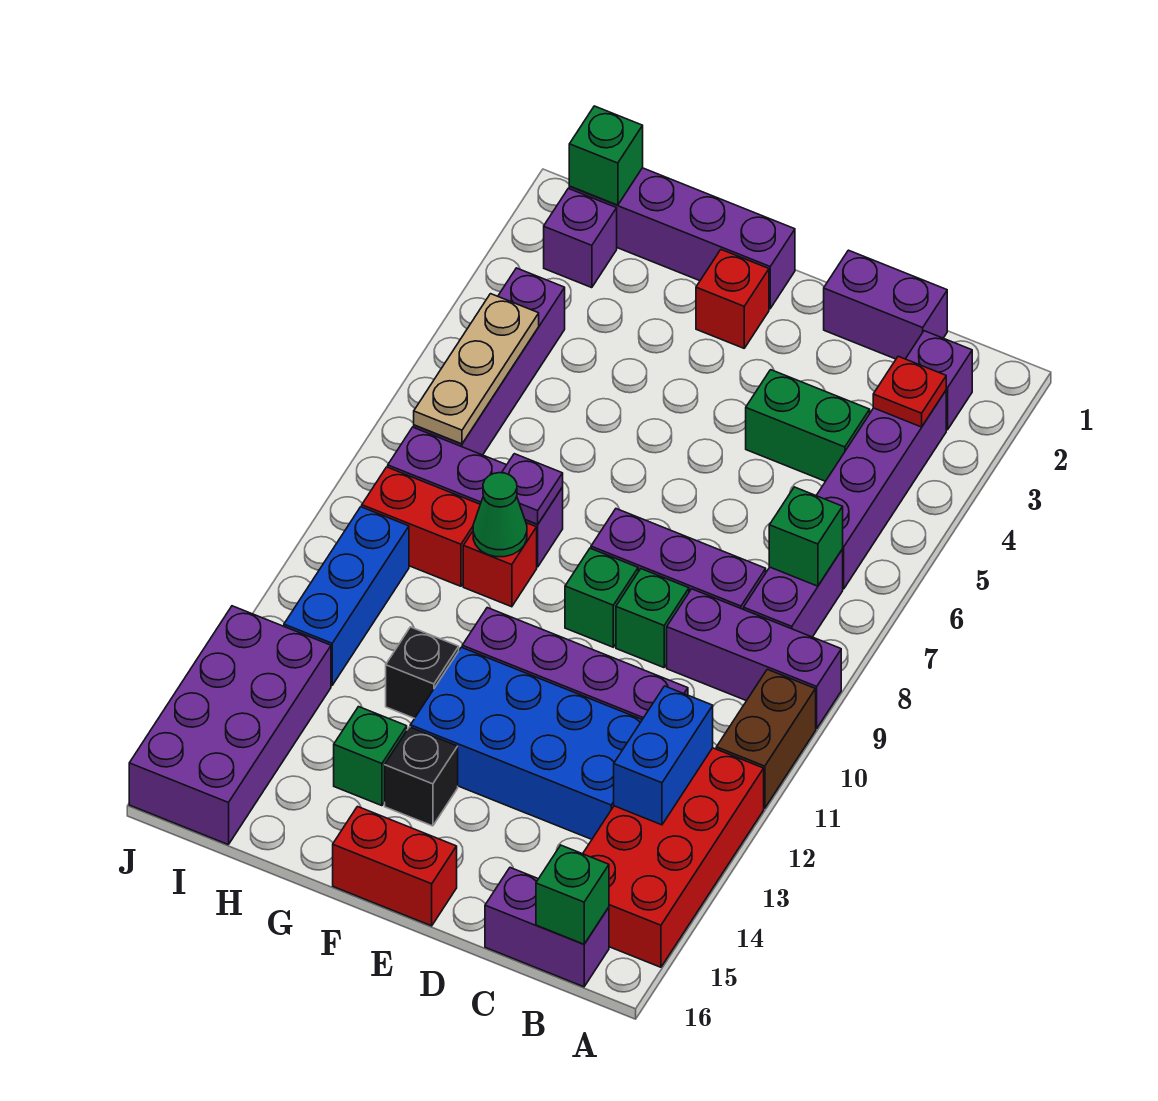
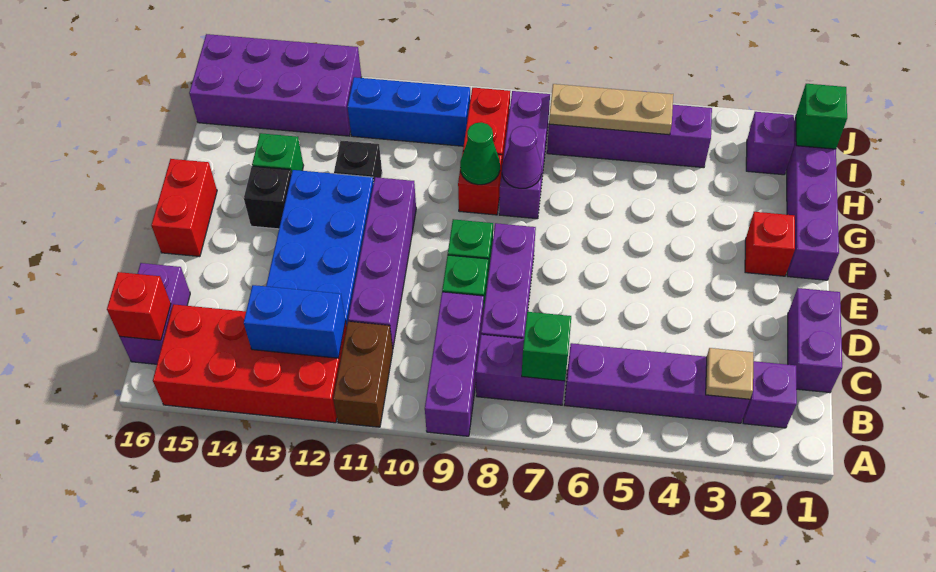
brown 1x2 brick [716,669,816,808] -> brown 1x2 brick turned to [333,322,393,427]
red 1x1 plate [873,356,946,427] -> tan 1x1 plate [706,348,753,399]
green 1x1 brick [536,845,609,944] -> red 1x1 brick [107,272,171,340]
green 1x2 brick [746,370,870,481] -> none
purple 1x1 plate [502,454,563,524] -> purple 1x1 cone [502,126,542,188]

